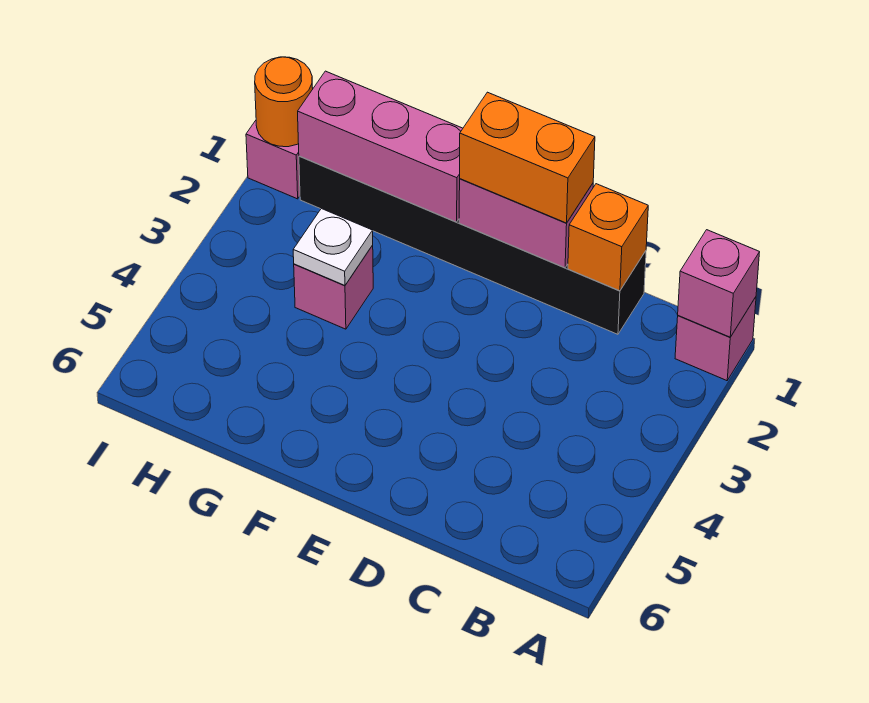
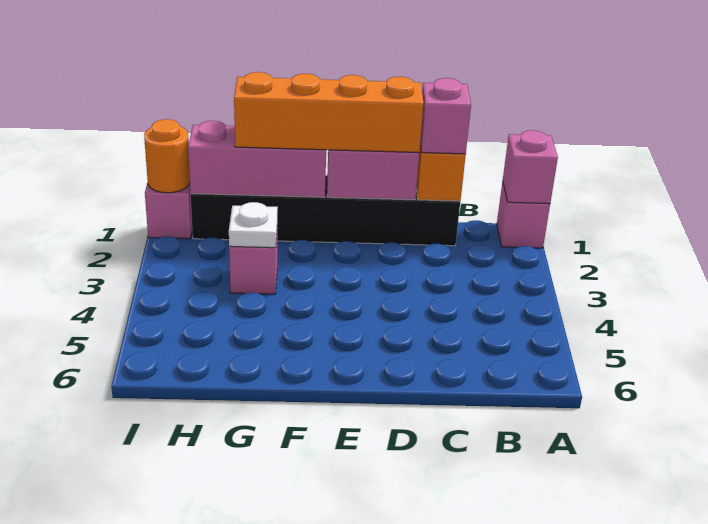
none -> pink 1x1 brick [420,78,471,154]
orange 1x2 brick [460,92,595,223] -> orange 1x4 brick [234,72,424,153]

